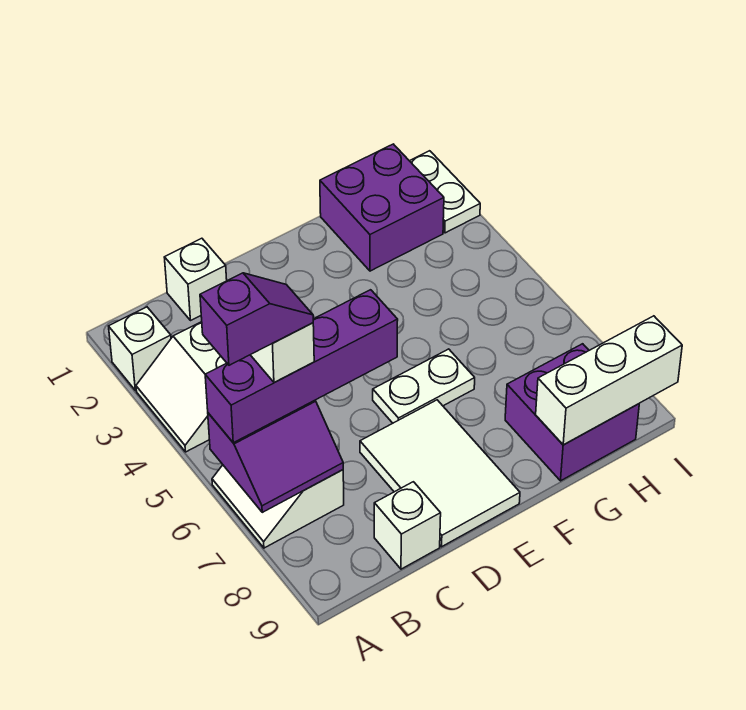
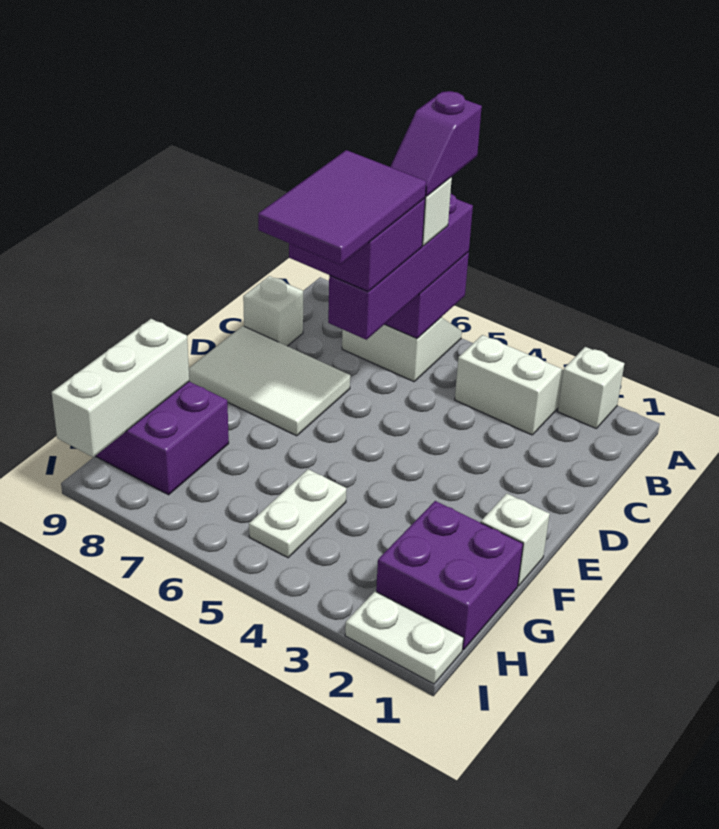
white 1x1 brick [164,238,227,321] -> white 1x1 brick moved to [481,493,550,586]
none -> purple 2x2 brick [289,198,425,291]
none -> purple 2x3 tile [258,150,426,265]
white 1x2 plate [373,349,475,423] -> white 1x2 plate moved to [249,469,347,558]

